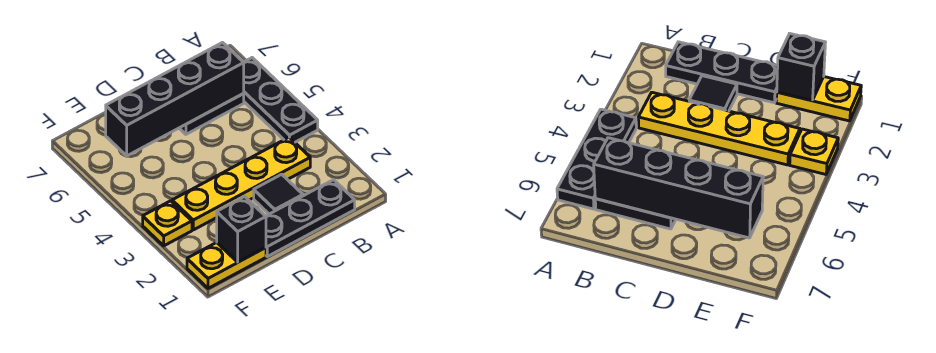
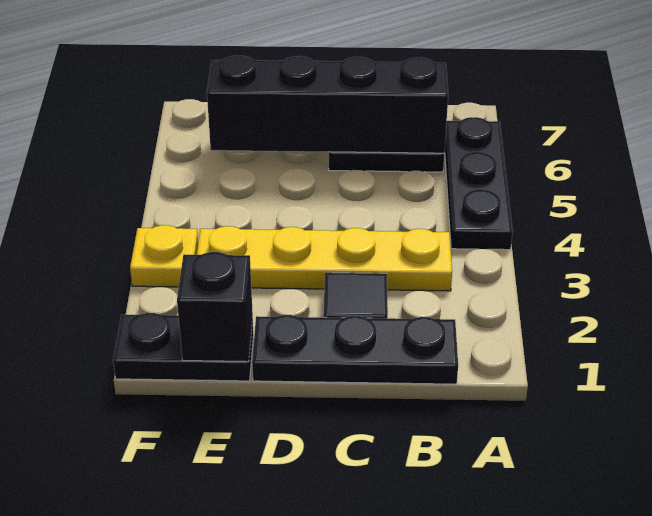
yellow 1x2 plate [187,242,266,288] -> black 1x2 plate [113,313,254,381]

